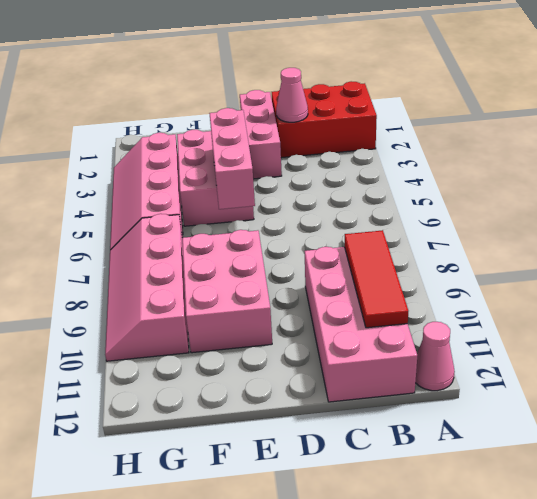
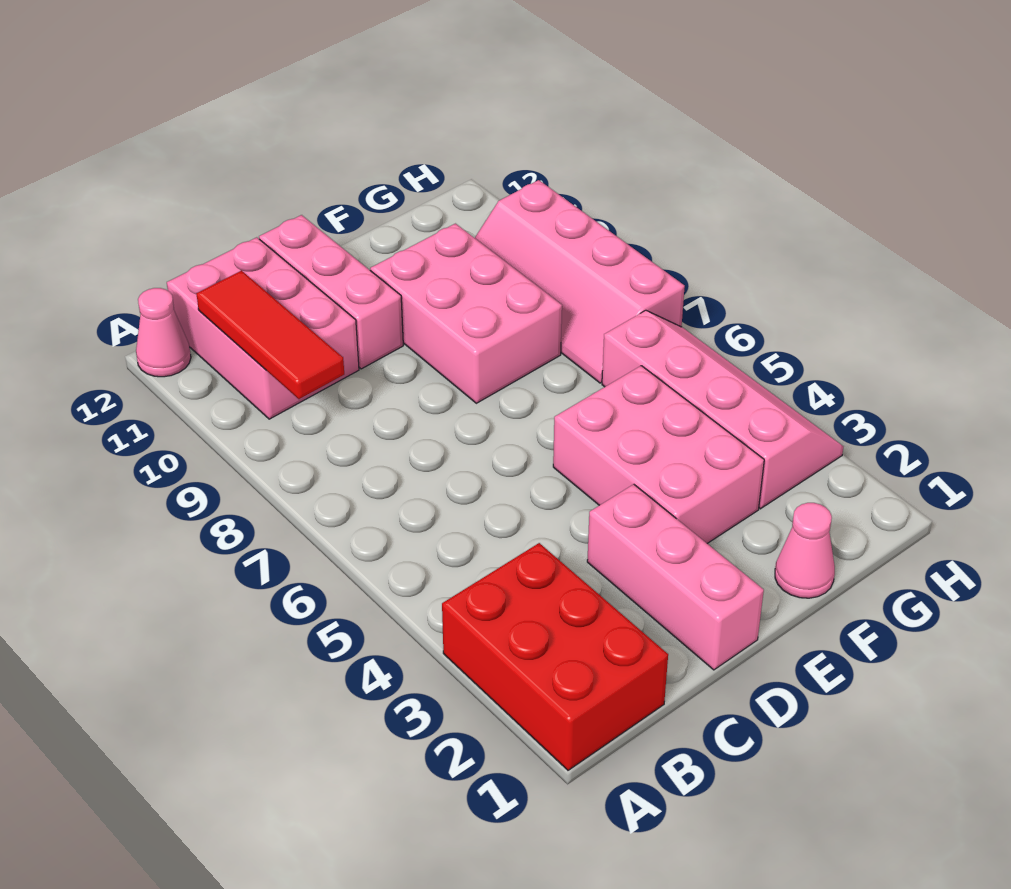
red 2x3 brick [272,81,377,158] -> red 2x3 brick turned to [442,543,668,770]
pink 2x4 brick [305,247,417,402] -> pink 2x3 brick [167,237,359,419]
pink 1x1 cone [276,68,308,122] -> pink 1x1 cone moved to [775,503,835,598]
pink 1x3 brick [209,108,255,209] -> pink 1x3 brick moved to [259,215,403,369]
pink 2x4 slope [105,214,189,361] -> pink 2x4 slope turned to [475,180,685,383]

